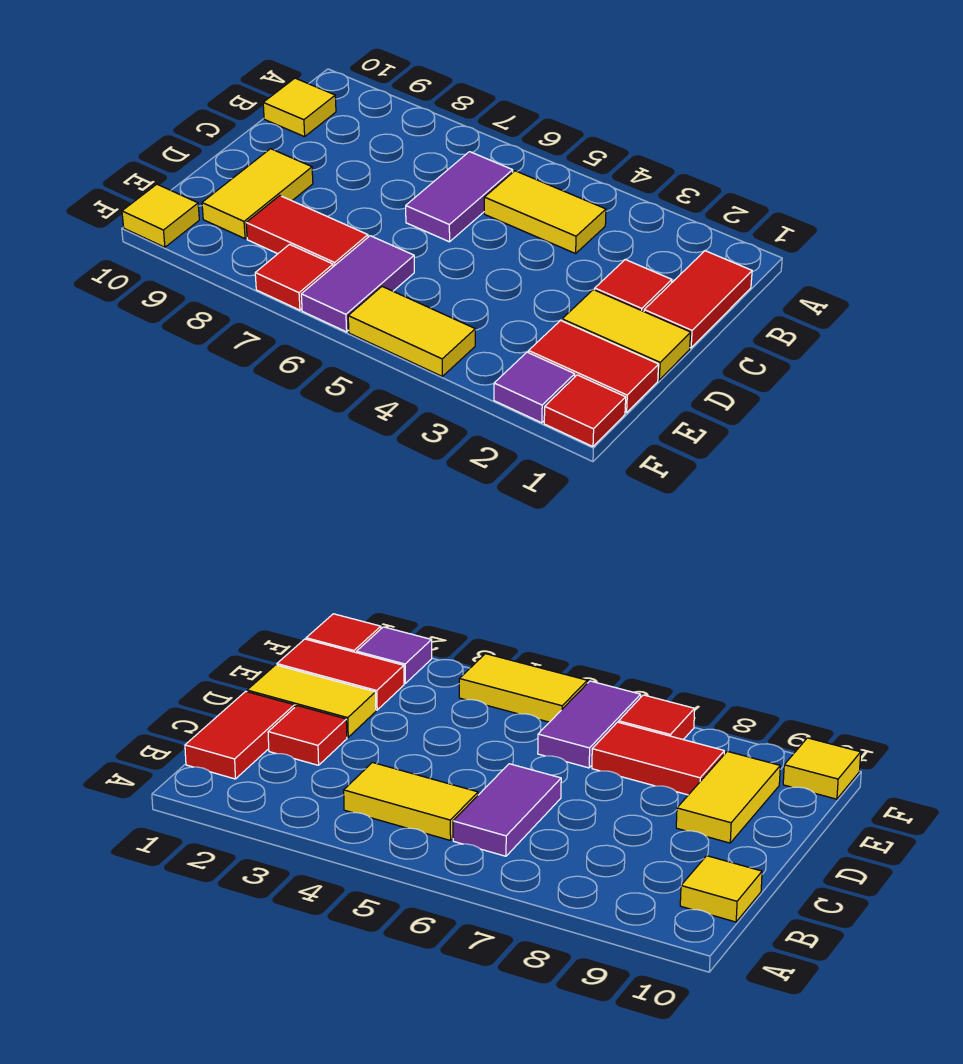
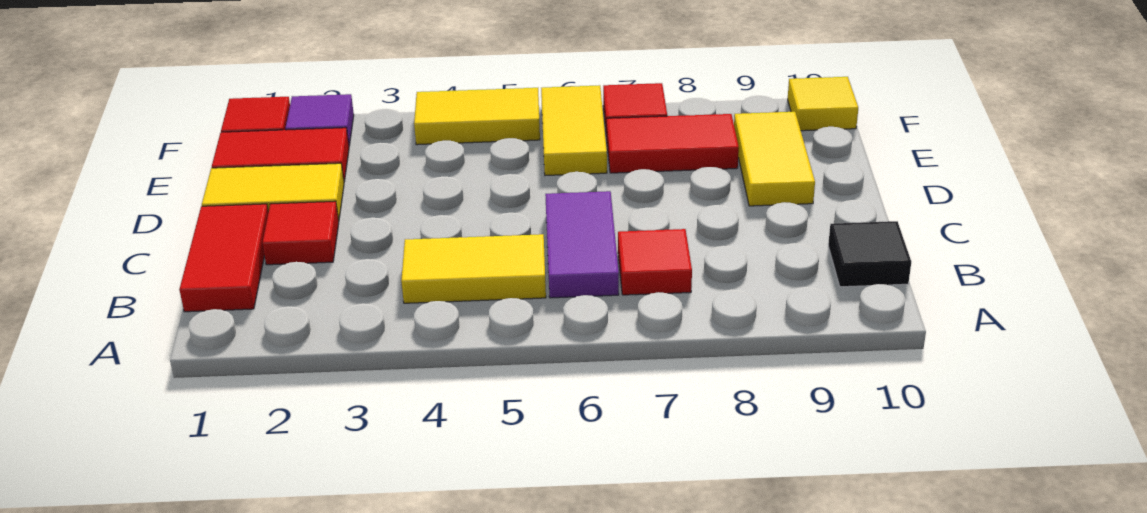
none -> red 1x1 tile [618,229,692,295]
yellow 1x1 tile [263,78,336,137] -> black 1x1 tile [828,221,911,287]
purple 1x2 tile [301,236,414,332] -> yellow 1x2 tile [541,85,607,175]

